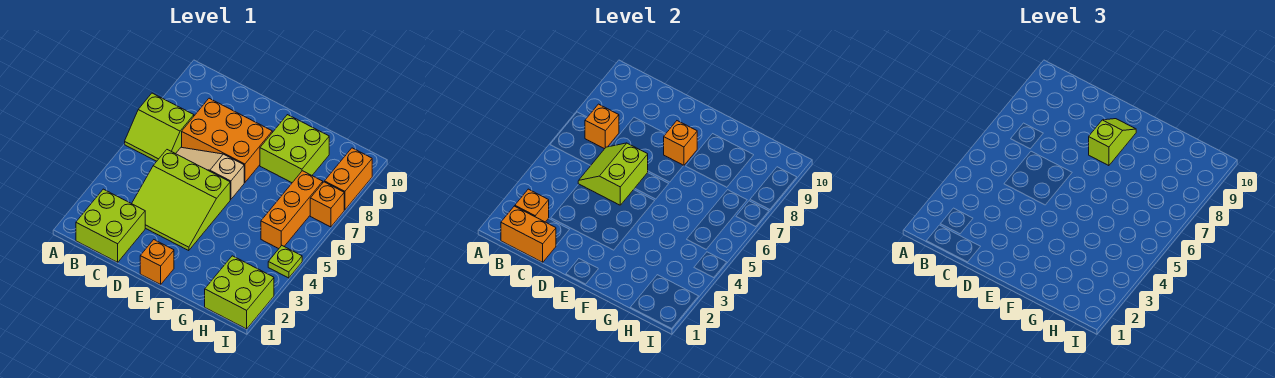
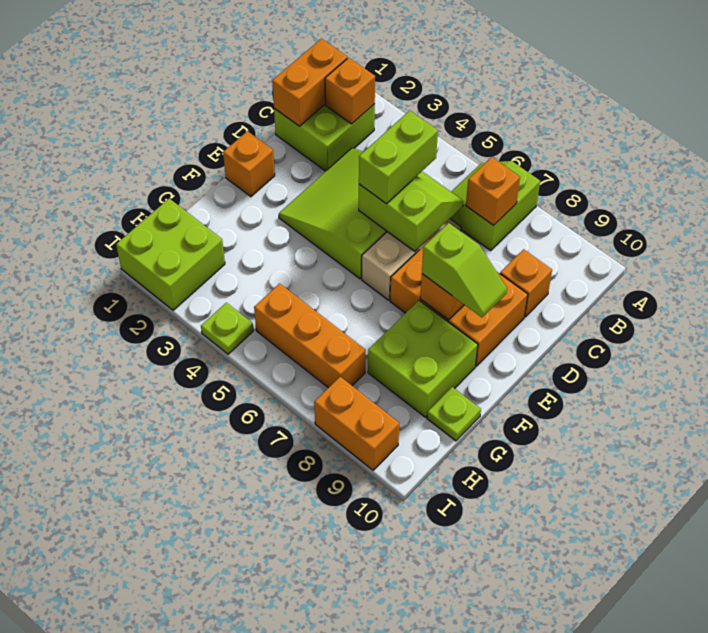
none -> lime 1x2 brick [359,110,438,204]
orange 2x3 brick [182,98,272,183] -> orange 2x3 brick turned to [390,237,528,366]
none -> lime 1x1 plate [427,387,481,441]
orange 1x1 brick [310,182,344,227] -> orange 1x1 brick moved to [500,249,552,317]

